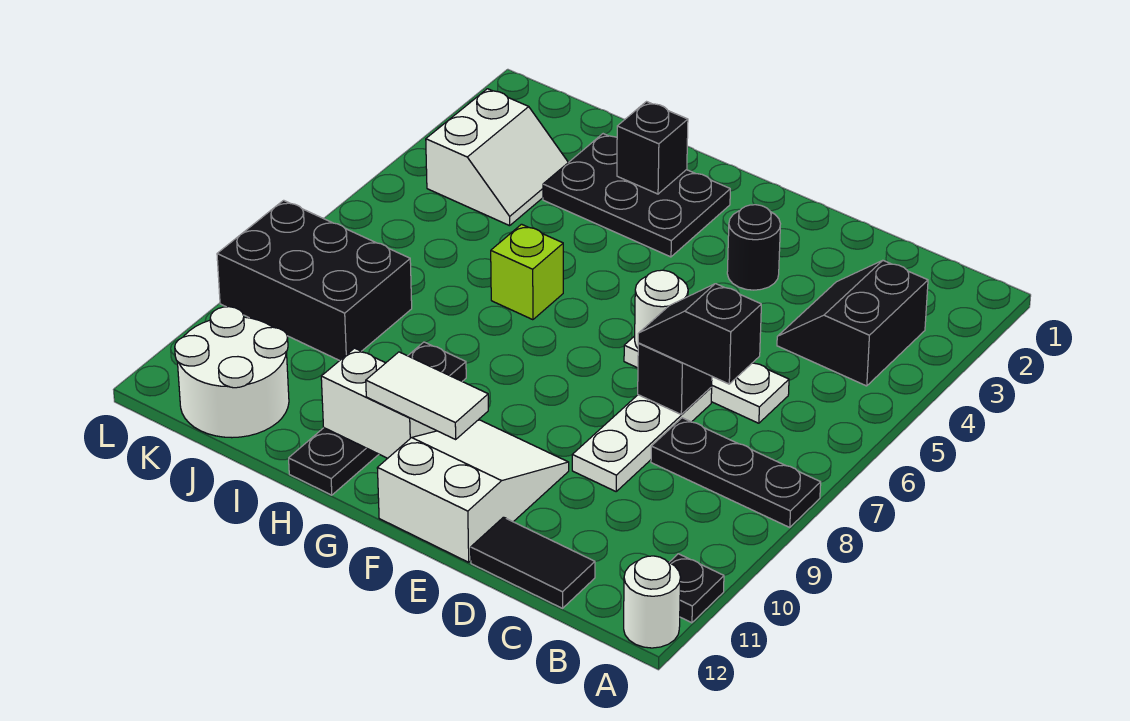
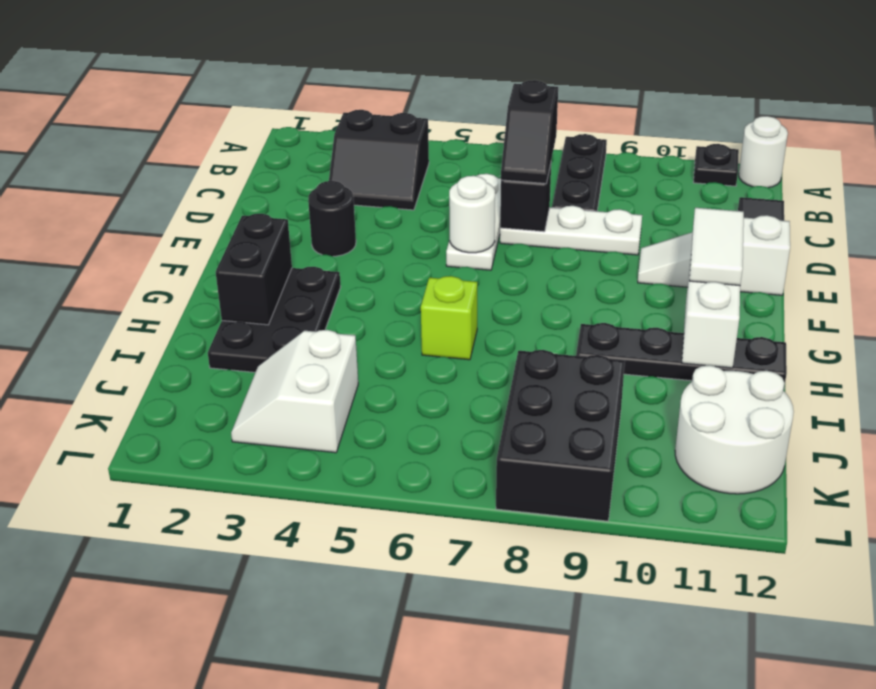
white 2x3 slope [377,420,569,562] -> white 1x3 slope [638,215,790,295]
black 1x1 brick [617,102,688,194] -> black 1x2 brick [216,214,292,325]
white 2x2 slope [426,89,568,226] -> white 2x2 slope turned to [231,330,358,453]

